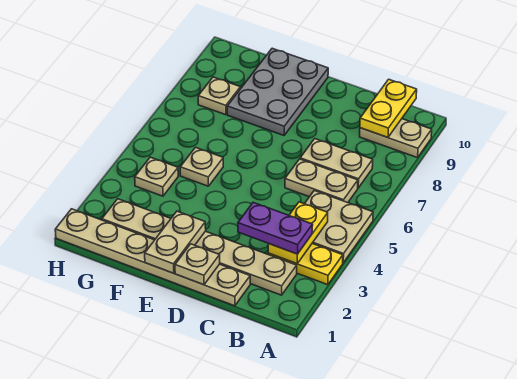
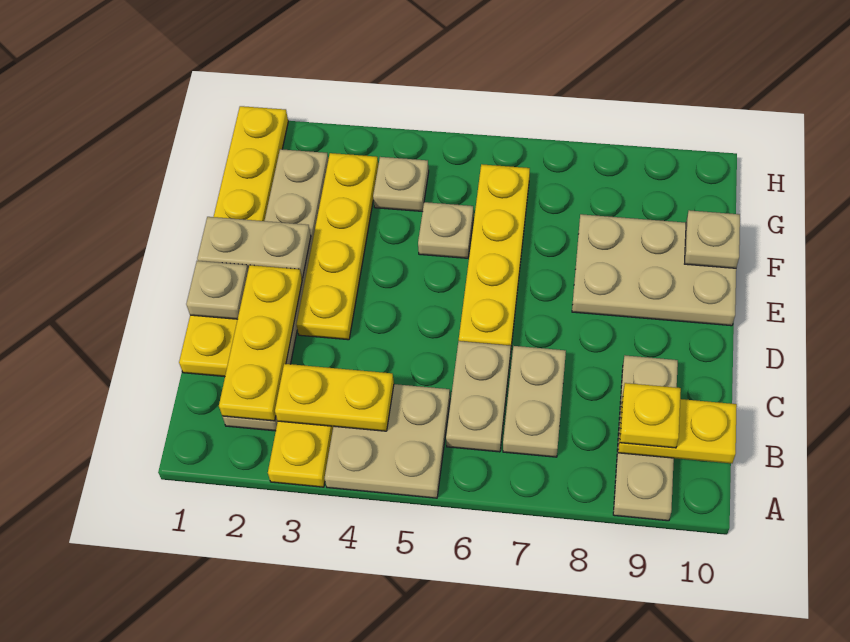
tan 1x2 plate [360,119,432,158] -> tan 1x3 plate [613,356,678,521]
none -> yellow 1x3 plate [219,265,302,421]
purple 1x2 plate [238,202,313,254] -> none
none -> yellow 1x1 plate [620,383,681,448]
tan 1x6 plate [55,209,250,306] -> yellow 1x6 plate [179,106,288,377]
none -> yellow 1x4 plate [296,153,378,340]
none -> yellow 1x4 plate [459,164,530,346]
grey 2x3 plate [227,48,328,135] -> tan 2x3 plate [572,214,736,326]
tan 1x1 plate [198,77,240,115] -> tan 1x1 plate moved to [685,210,740,268]

